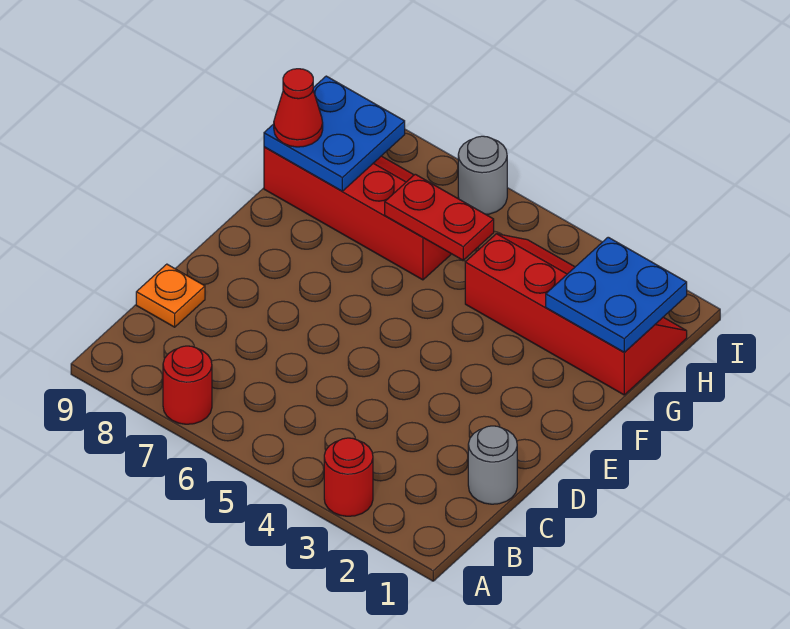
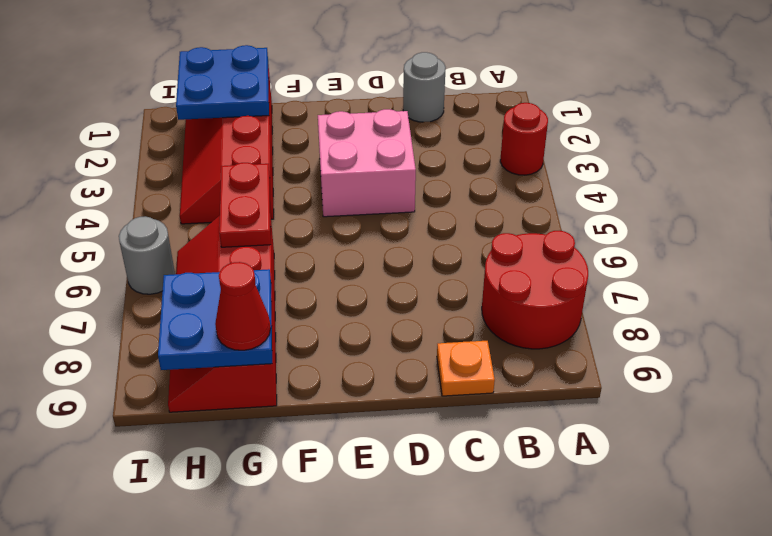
red 1x1 round brick [163,346,212,424] -> red 2x2 round brick [482,231,588,349]
none -> pink 2x2 brick [318,109,416,217]

